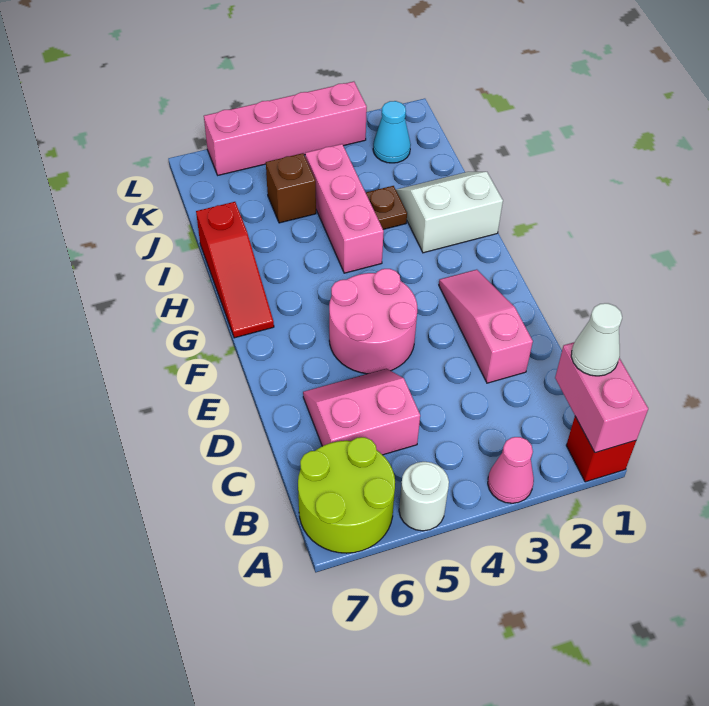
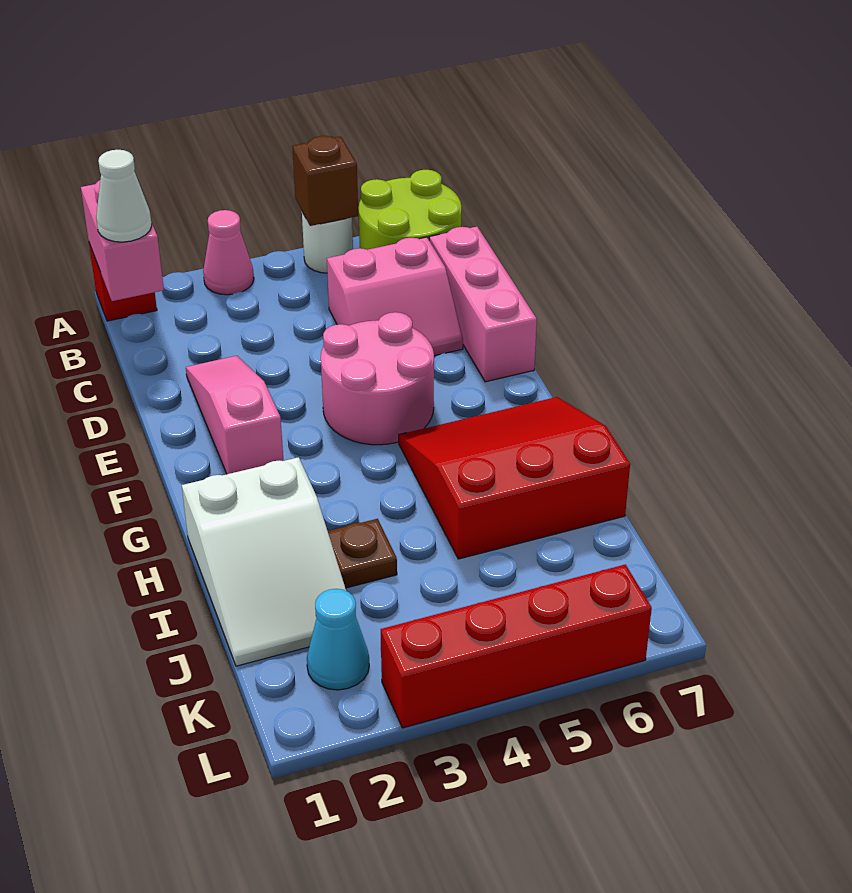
pink 1x3 slope [439,270,533,383] -> pink 1x3 slope turned to [186,356,284,474]
red 1x3 slope [196,202,274,338] -> red 3x3 slope [399,397,630,559]
white 2x2 slope [396,172,503,253] -> white 2x3 slope [182,457,346,666]
pink 1x3 brick [305,144,384,273] -> pink 1x3 brick moved to [429,227,537,382]
brown 1x1 brick [266,153,316,223] -> brown 1x1 brick moved to [292,136,358,226]
pink 1x4 brick [204,82,367,175] -> red 1x4 brick [381,564,652,728]

